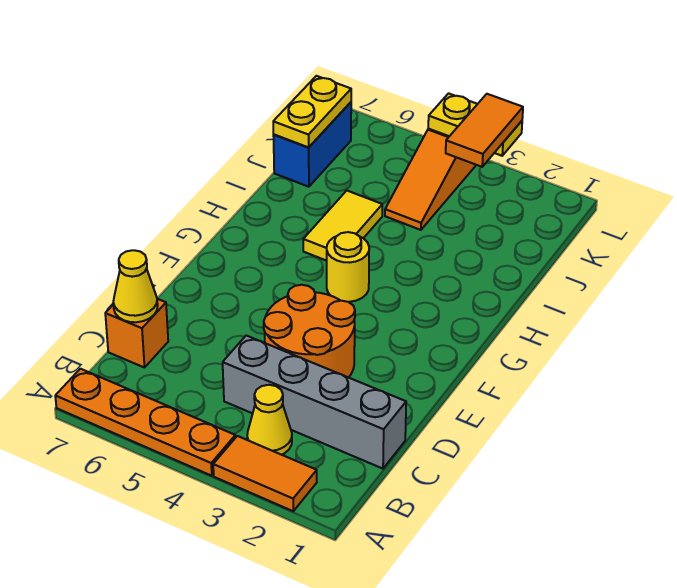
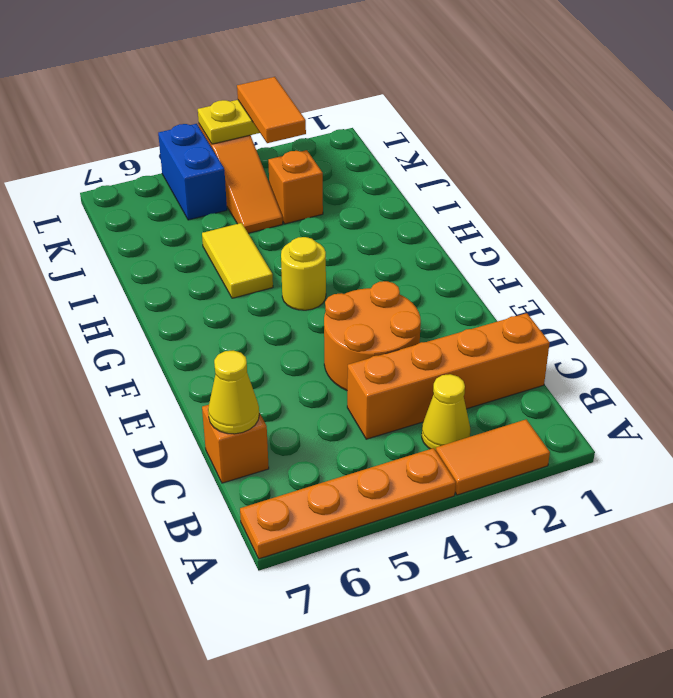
grey 1x4 brick [223,336,406,469] -> orange 1x4 brick [347,313,550,439]
none -> orange 1x1 brick [268,150,323,224]
blue 1x2 brick [273,102,351,187] -> blue 1x2 brick moved to [158,124,227,220]
yellow 1x2 plate [273,76,351,148] -> none

